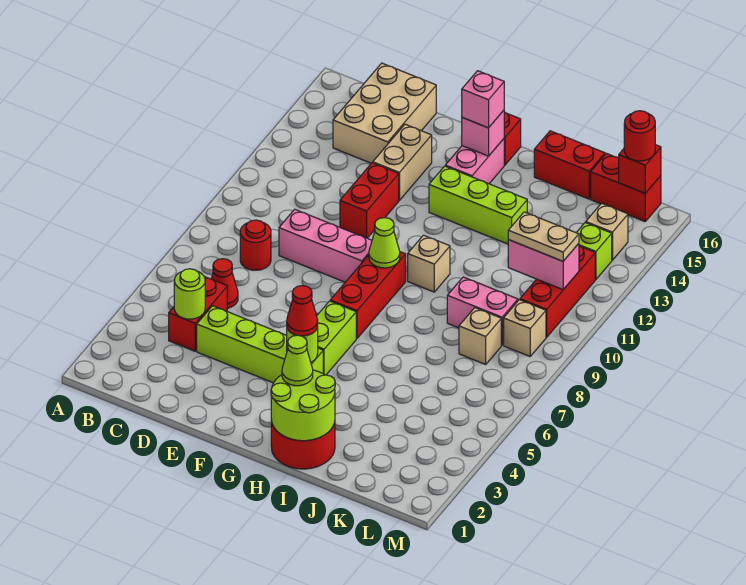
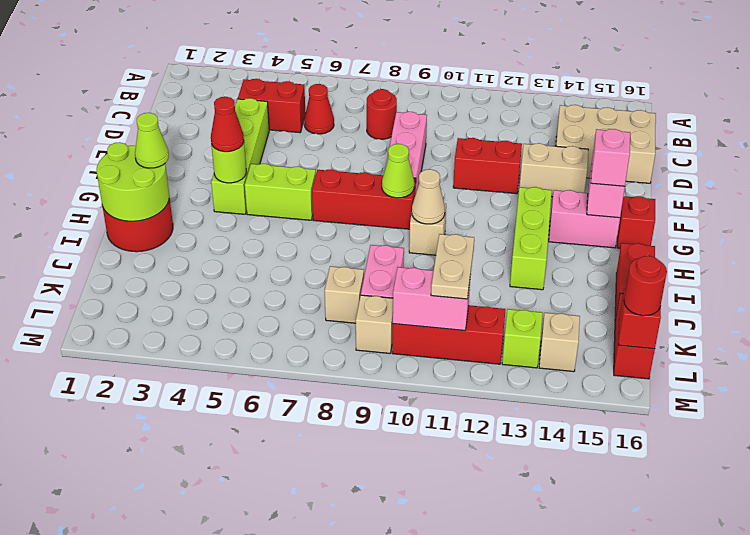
lime 1x1 round brick [174,269,205,319] -> none
none -> tan 1x1 cone [412,169,445,224]
pink 1x2 brick [508,240,579,290] -> pink 1x2 brick turned to [393,267,470,330]

